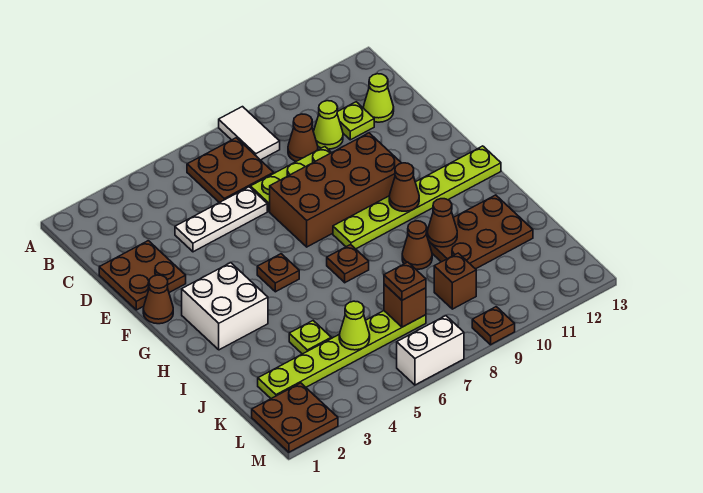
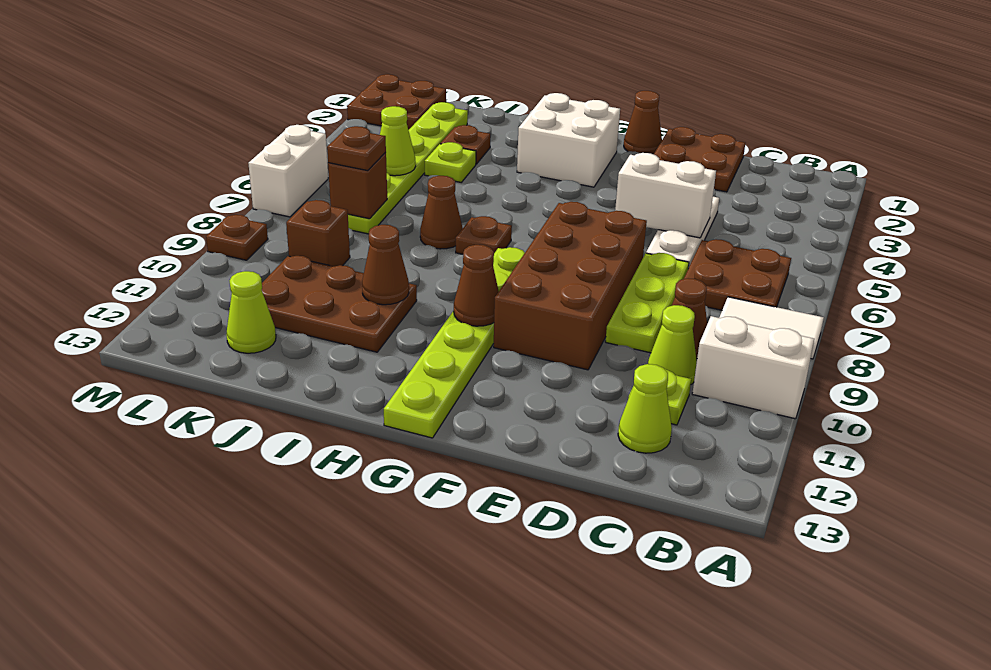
none -> white 1x2 brick [692,316,814,419]
none -> white 1x2 brick [615,153,716,238]
brown 1x1 plate [257,254,299,292] -> brown 1x1 plate moved to [440,125,490,164]
brown 1x1 cone [402,221,432,269] -> brown 1x1 cone moved to [420,176,463,249]
brown 2x3 plate [426,195,533,269] -> brown 2x3 plate turned to [262,256,417,352]
none -> lime 1x1 cone [226,271,276,353]

